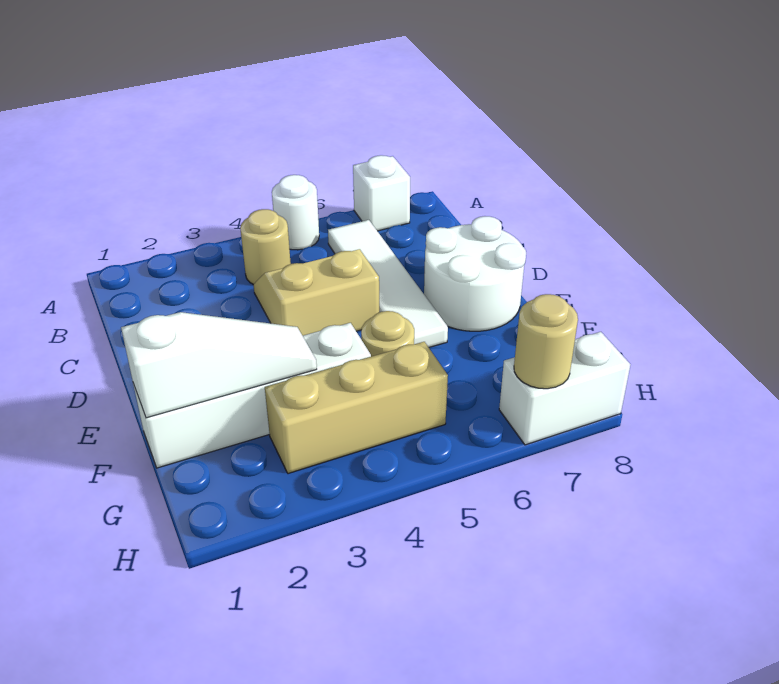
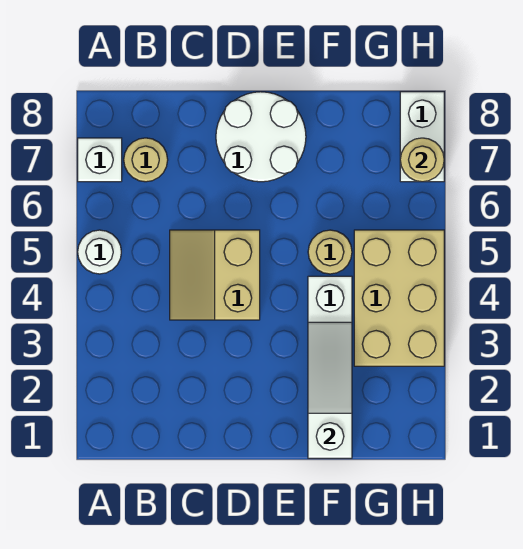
tan 1x1 round brick [240,209,291,285] -> tan 1x1 round brick moved to [124,138,168,182]
white 1x4 tile [328,220,448,347] -> none
tan 1x3 brick [265,342,448,474] -> tan 2x3 brick [354,230,444,366]

